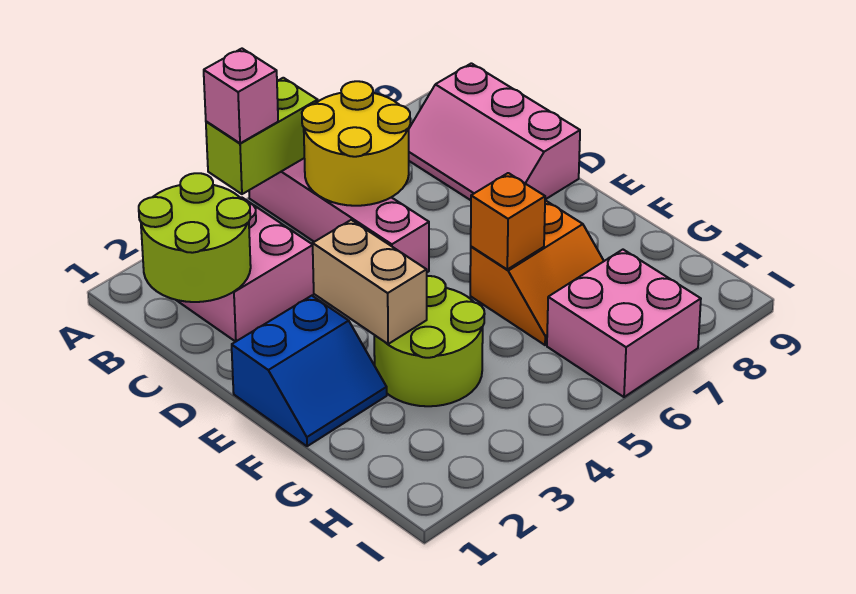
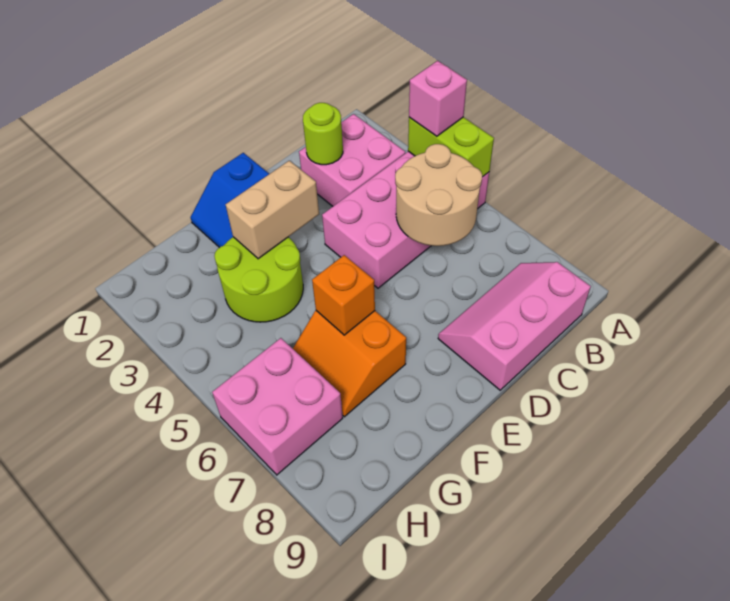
pink 1x4 brick [249,159,429,272] -> pink 2x4 brick [322,151,489,288]
lime 2x2 round brick [139,173,251,302] -> lime 1x1 round brick [303,103,343,165]
yellow 2x2 round brick [302,81,410,206] -> tan 2x2 round brick [395,144,482,246]

